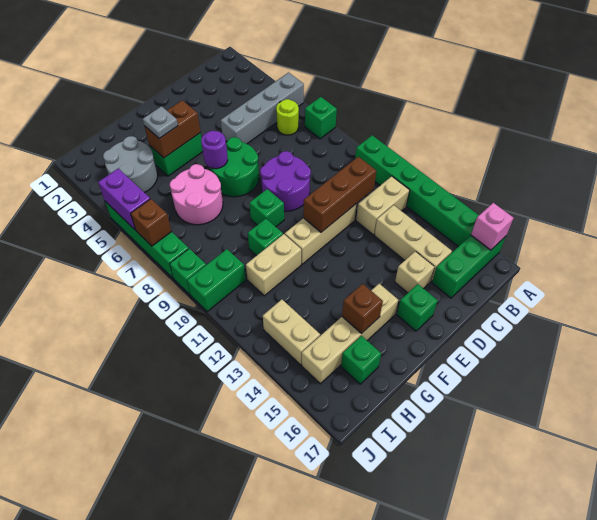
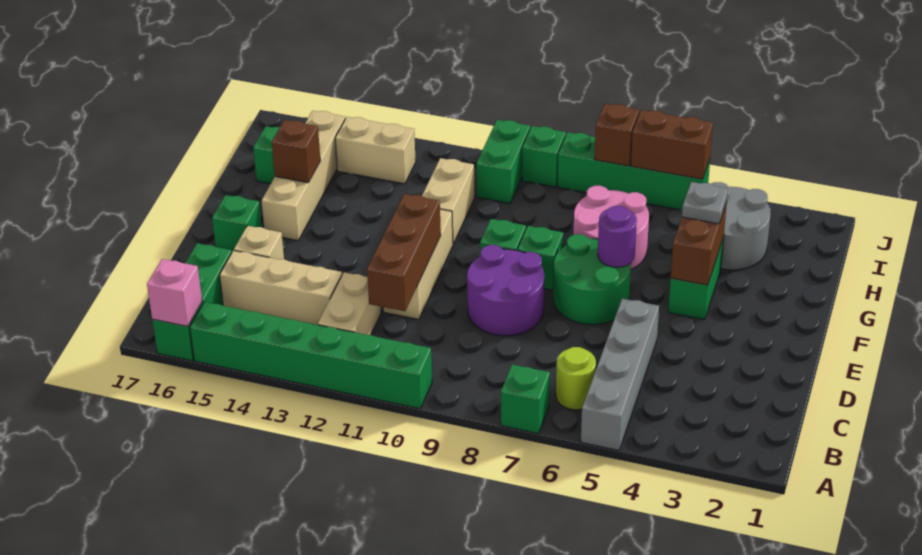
green 1x1 brick [248,219,283,256] -> green 1x1 brick moved to [518,226,563,290]
purple 1x2 brick [98,169,150,230] -> brown 1x2 brick [631,110,713,179]

